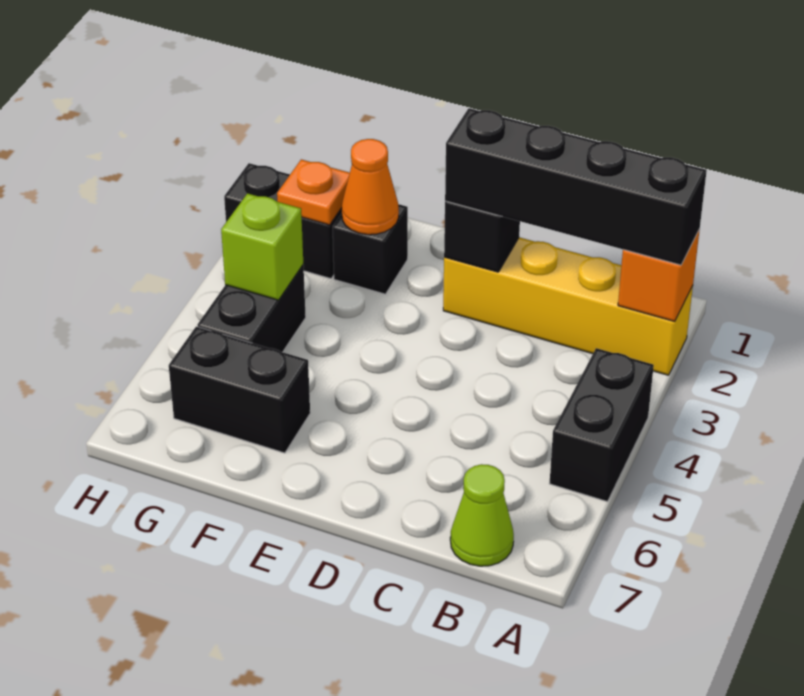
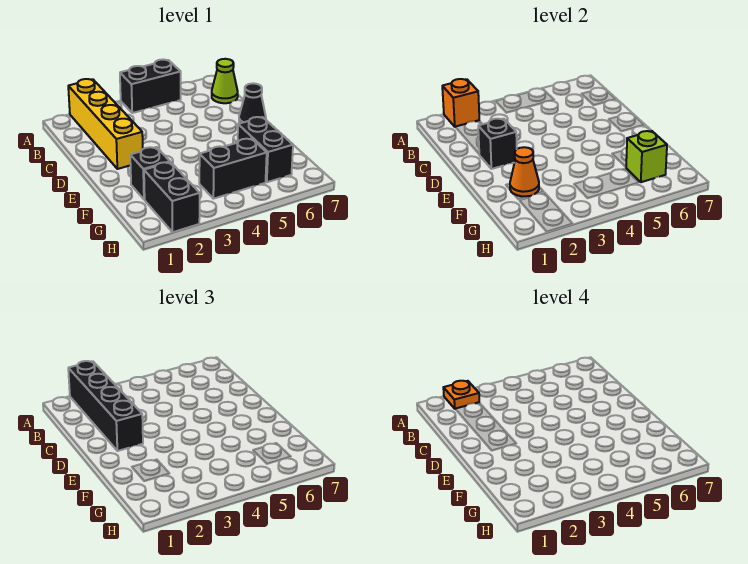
none -> black 1x1 cone [239,83,266,124]
orange 1x1 plate [277,159,350,225] -> orange 1x1 plate moved to [443,381,479,409]
lime 1x1 brick [221,193,303,300] -> lime 1x1 brick moved to [626,131,667,182]

